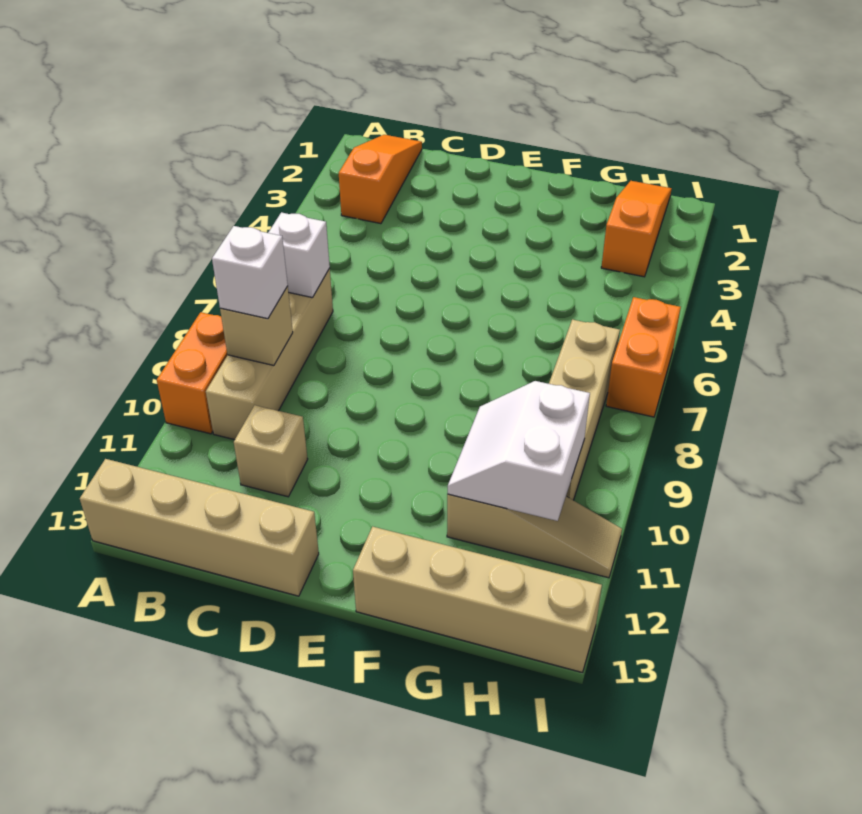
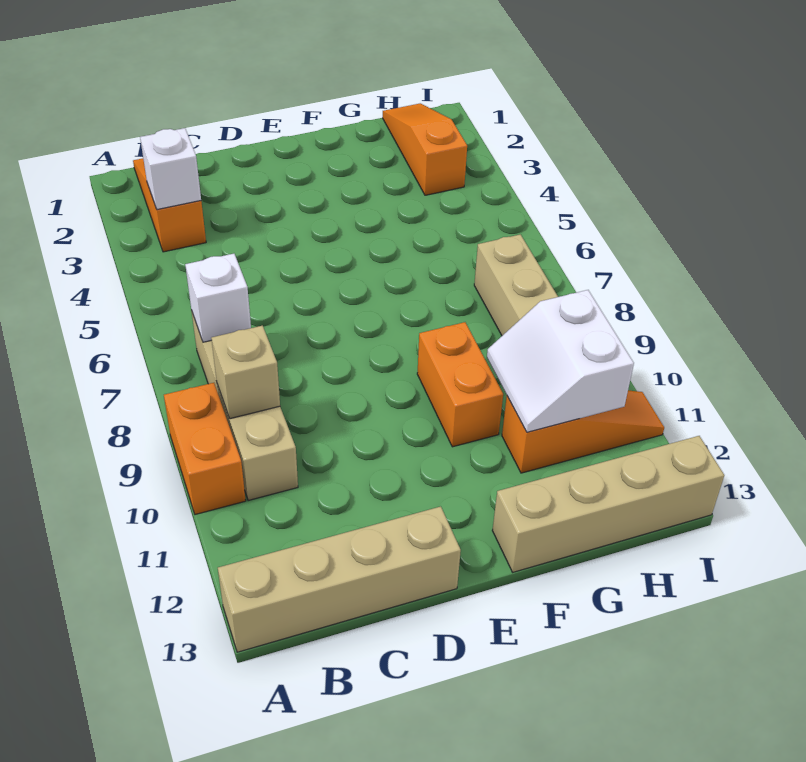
white 1x1 brick [212,226,288,319] -> white 1x1 brick moved to [140,128,201,210]
tan 1x1 brick [234,405,308,497] -> none
tan 1x3 slope [447,494,622,578] -> orange 1x3 slope [502,390,664,473]
orange 1x2 brick [606,297,681,417] -> orange 1x2 brick moved to [417,322,503,447]

